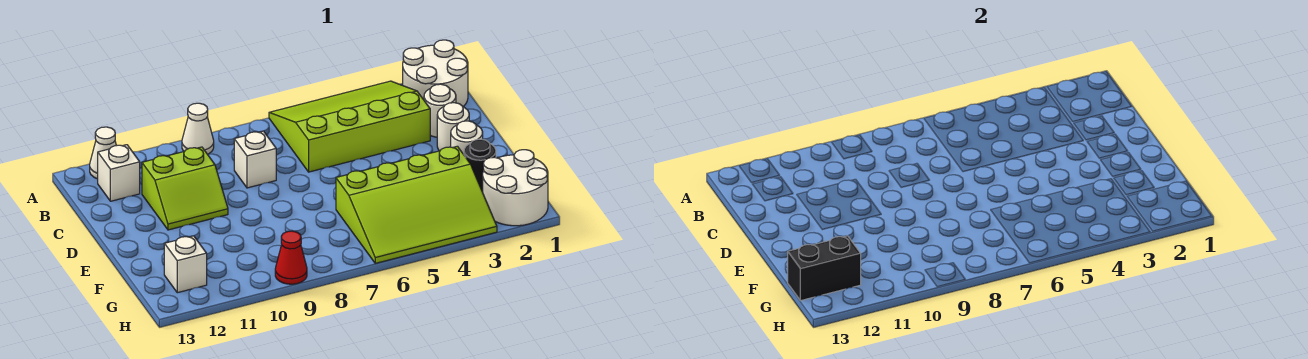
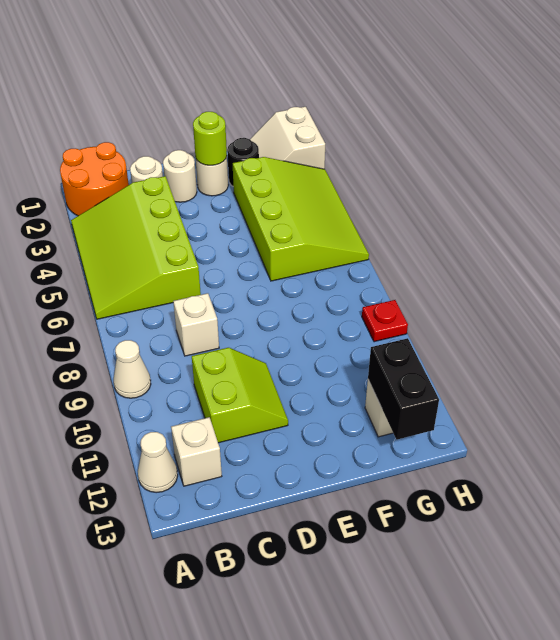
white 2x2 round brick [403,40,468,107] -> orange 2x2 round brick [60,142,129,216]
none -> lime 1x1 round brick [193,112,227,165]
white 2x2 round brick [483,150,548,226] -> white 2x2 slope [250,107,325,169]
red 1x1 cone [275,231,307,284] -> red 1x1 plate [362,300,408,342]

